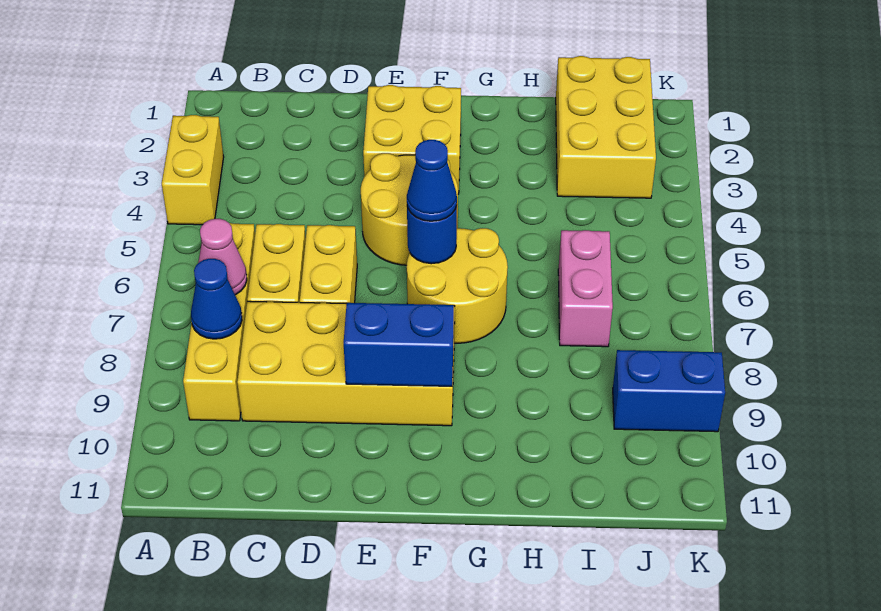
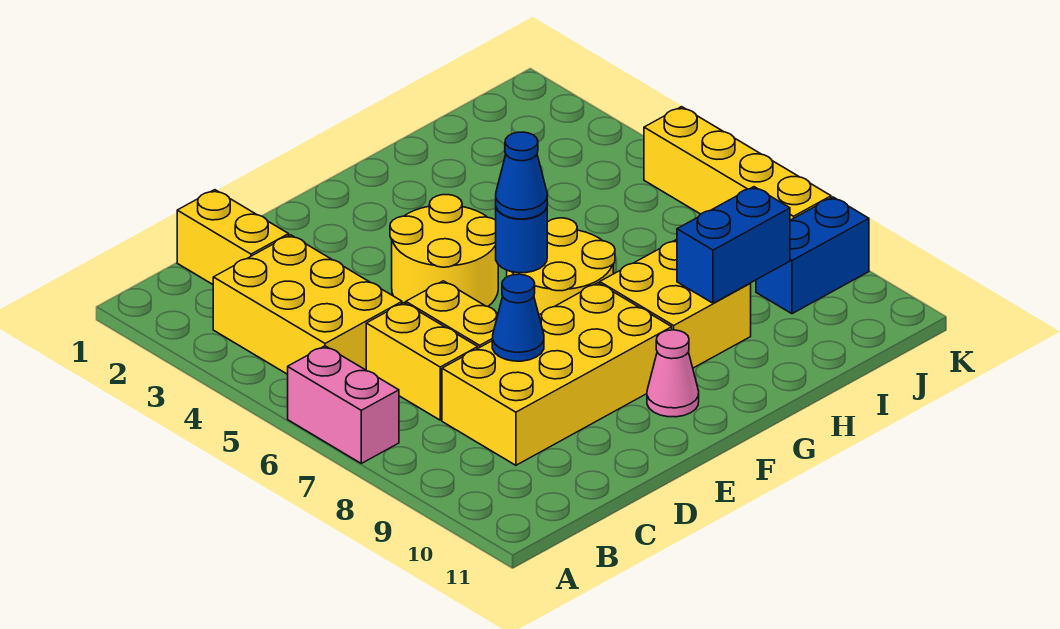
yellow 1x2 brick [162,115,224,225] -> yellow 1x2 brick moved to [177,190,289,284]
yellow 1x4 brick [183,223,255,421] -> yellow 1x4 brick moved to [644,107,831,220]
pink 1x1 cone [198,219,247,295] -> pink 1x1 cone moved to [647,330,699,417]
blue 1x1 cone [191,259,242,339] -> blue 1x1 cone moved to [492,274,544,361]
yellow 2x2 brick [363,85,461,194] -> yellow 2x2 brick moved to [600,239,751,368]
blue 1x2 brick [344,303,454,386] -> blue 1x2 brick moved to [677,187,790,303]
yellow 2x3 brick [556,56,656,198] -> yellow 2x3 brick moved to [213,235,402,374]
pink 1x2 brick [558,230,613,347] -> pink 1x2 brick moved to [288,346,399,463]

